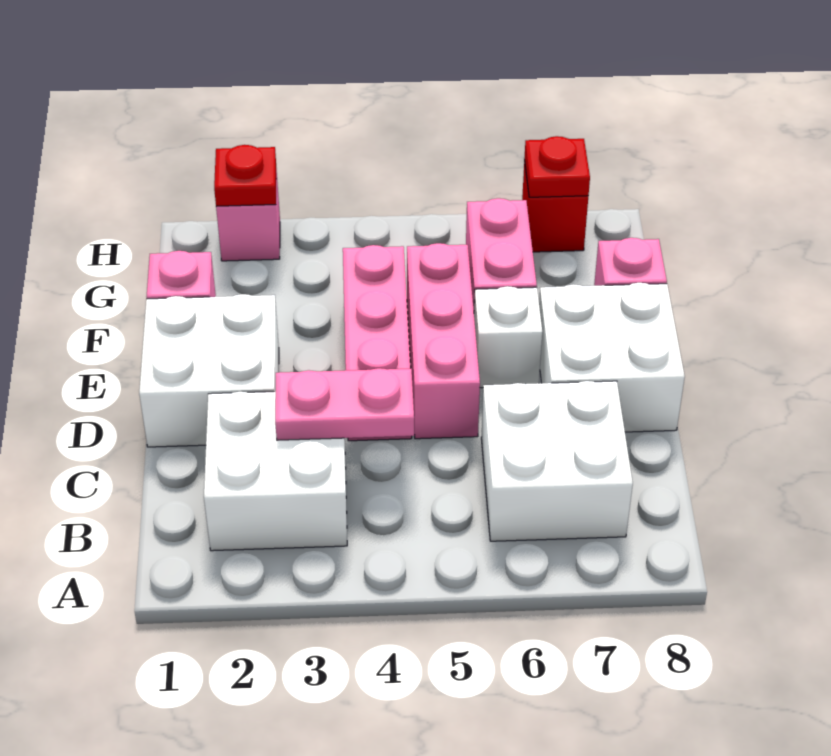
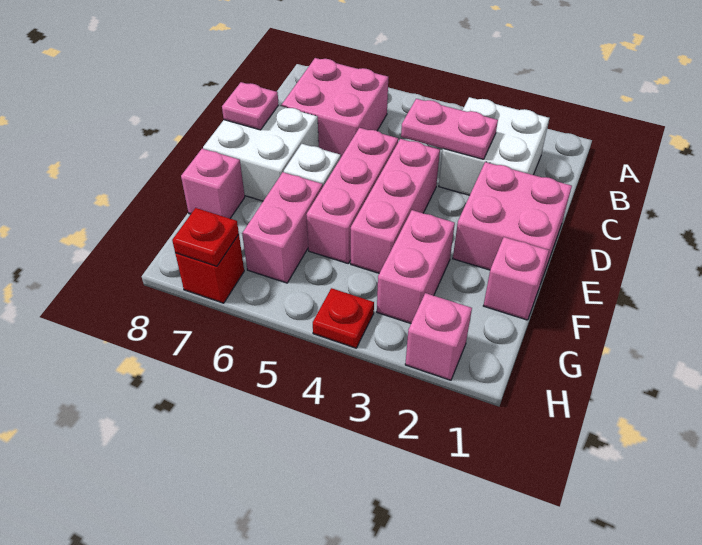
white 2x2 brick [481,381,633,541] -> pink 2x2 brick [281,58,388,157]
white 2x2 brick [139,294,279,447] -> pink 2x2 brick [453,162,572,281]
none -> pink 1x1 plate [222,82,279,130]
none -> pink 1x2 brick [377,210,455,323]
red 1x1 plate [214,145,276,206] -> red 1x1 plate moved to [313,288,374,348]

